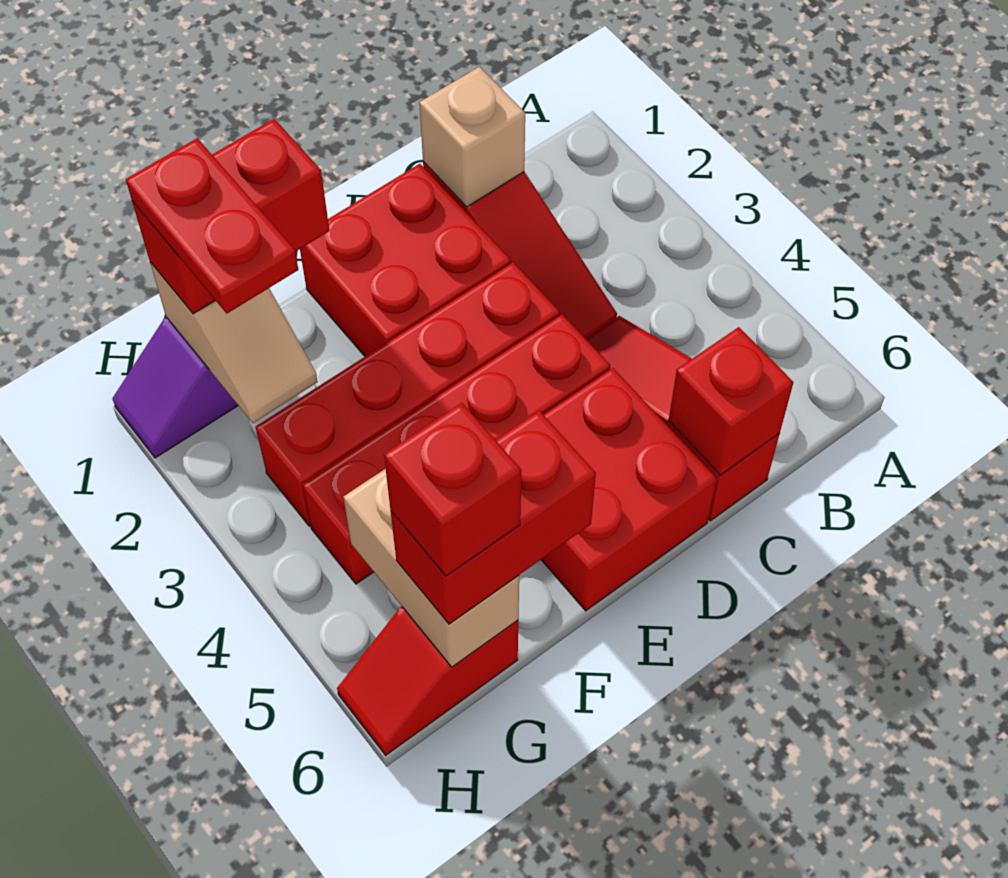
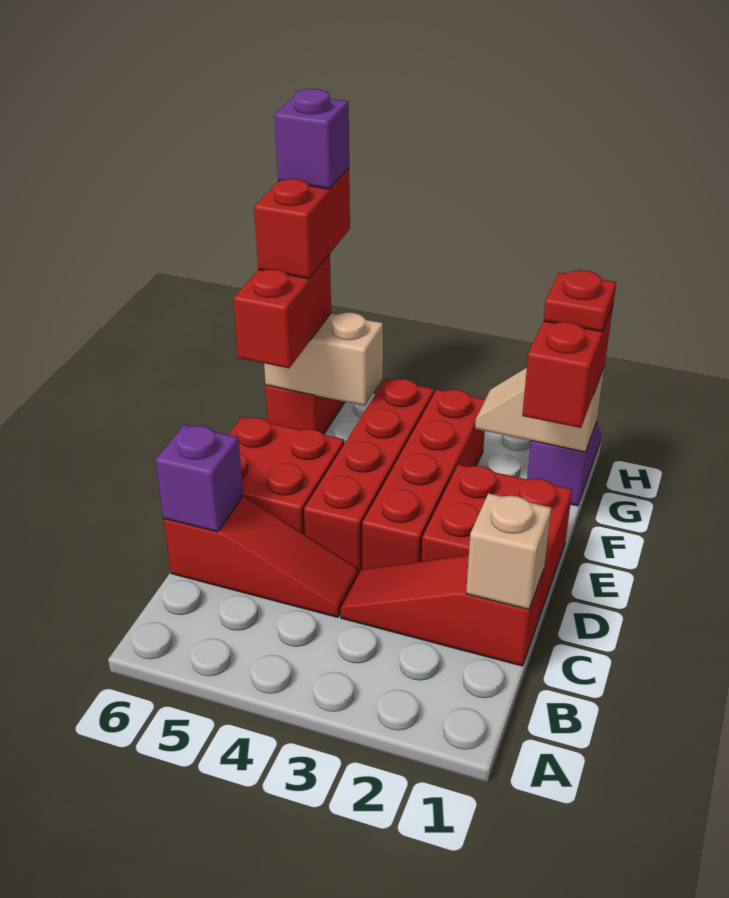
red 1x1 brick [669,327,793,475] -> purple 1x1 brick [156,425,243,532]
red 1x2 plate [126,138,298,314] -> red 1x1 plate [543,270,617,332]
red 1x1 brick [384,403,521,576] -> red 1x2 brick [254,168,350,279]
none -> purple 1x1 brick [275,89,349,189]

